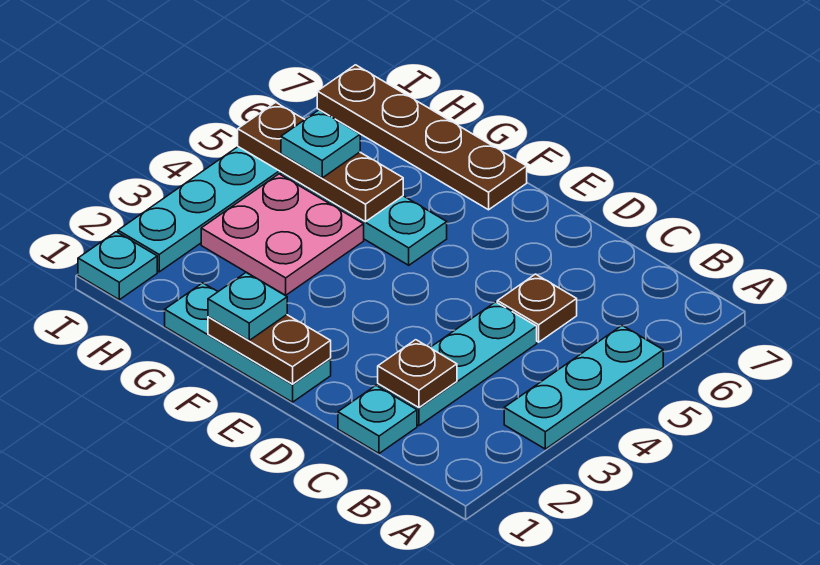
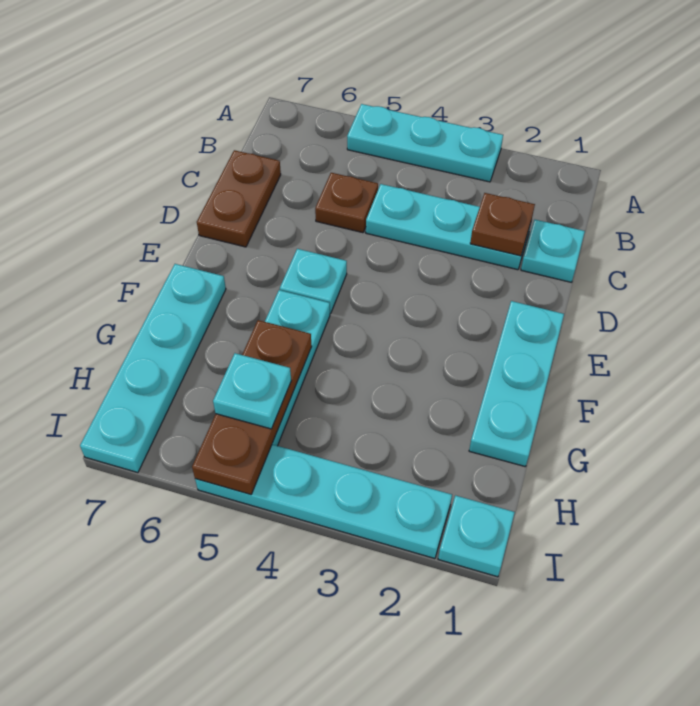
brown 1x2 plate [208,315,331,384] -> brown 1x2 plate moved to [197,150,281,247]
cyan 1x1 plate [208,273,287,340] -> cyan 1x1 plate moved to [280,249,347,314]
brown 1x4 plate [317,65,527,210] -> cyan 1x4 plate [80,264,226,473]
pink 2x2 plate [201,174,364,295] -> none

